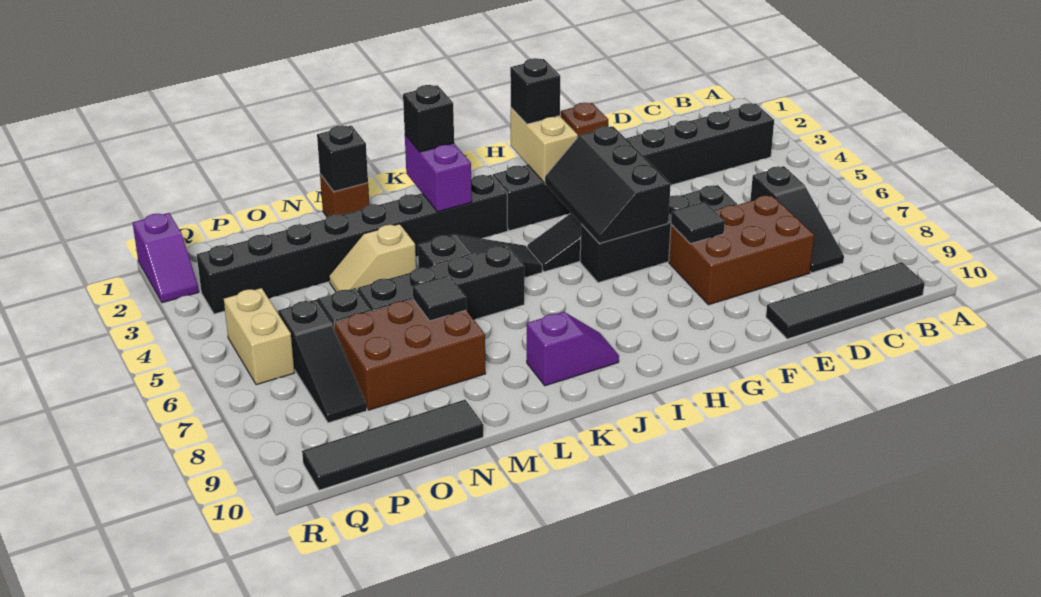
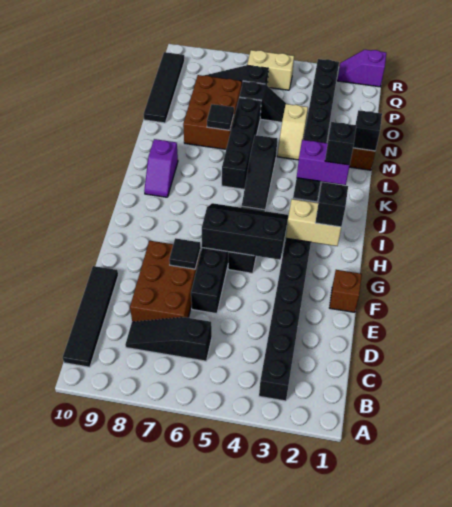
tan 1x2 slope [329,224,416,292] -> tan 1x2 slope turned to [277,104,308,160]

